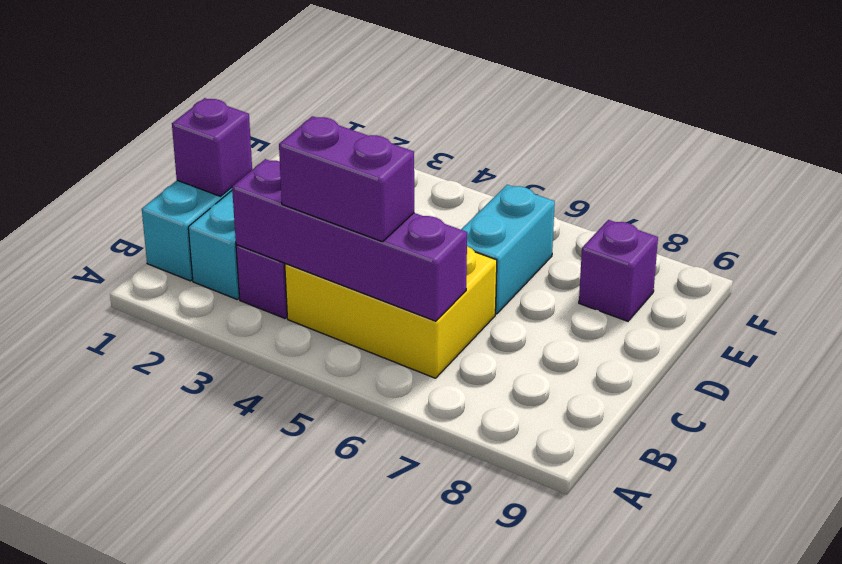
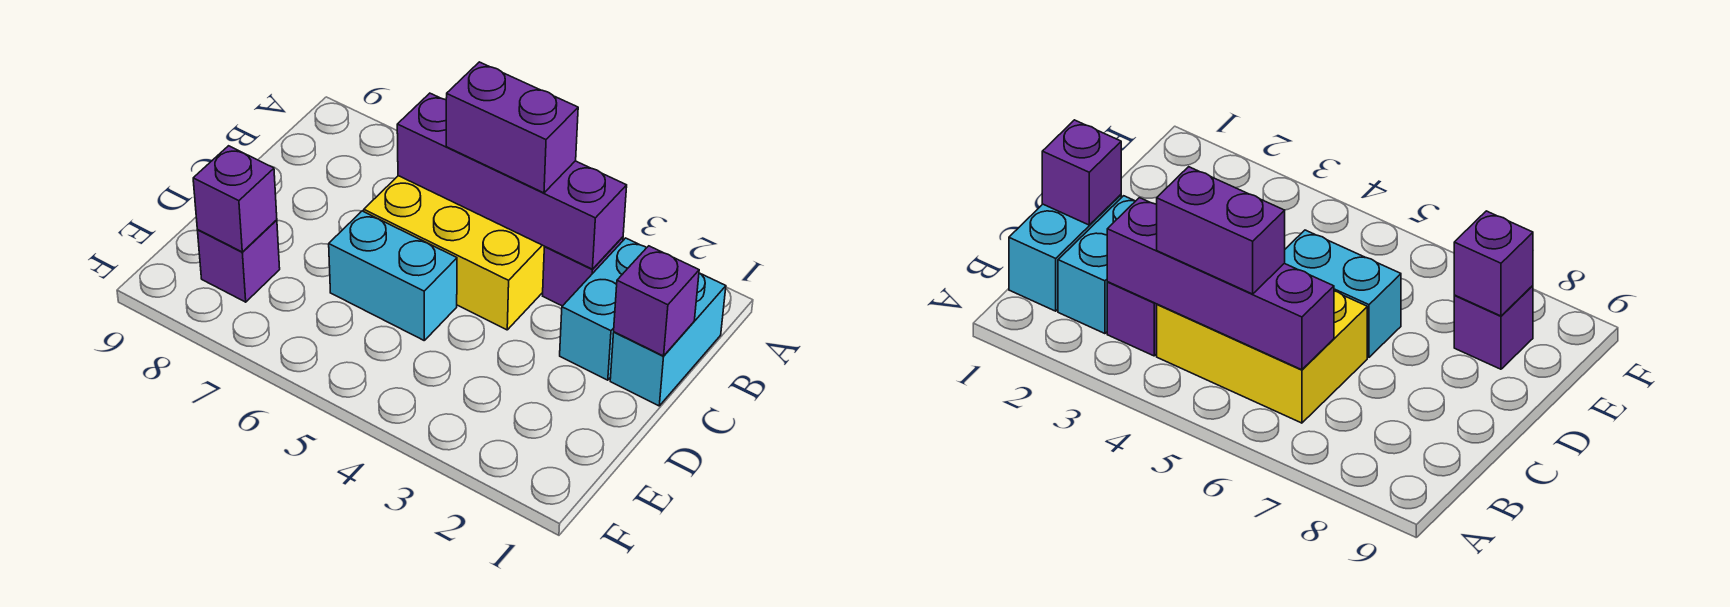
cyan 1x2 brick [461,185,555,314] -> cyan 1x2 brick turned to [329,211,457,340]
none -> purple 1x1 brick [193,146,277,252]

